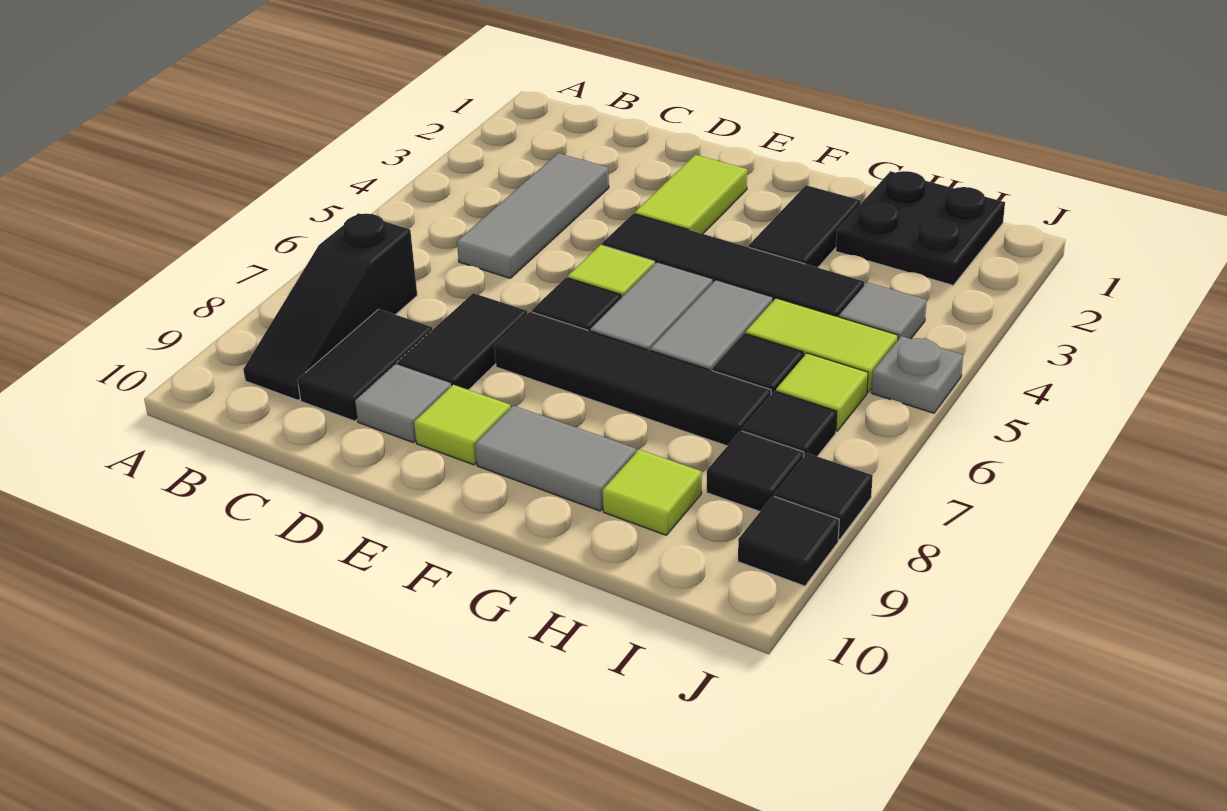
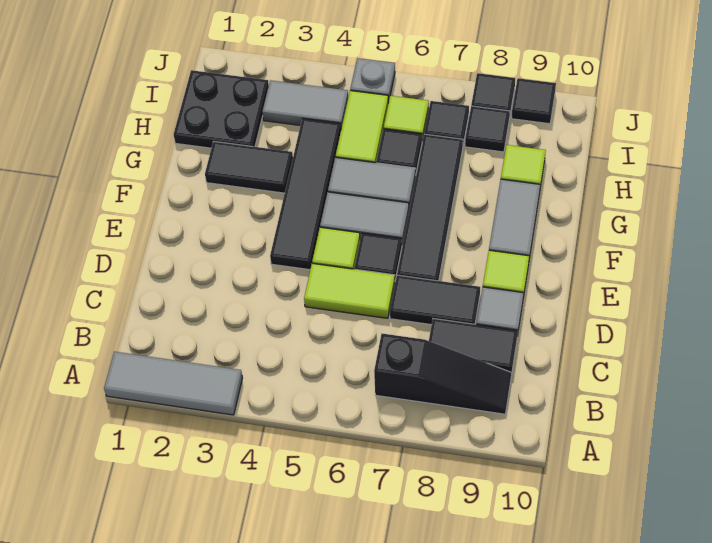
grey 1x3 tile [457,153,609,278] -> grey 1x3 tile moved to [104,352,242,415]
lime 1x2 tile [635,155,747,234] -> lime 1x2 tile moved to [304,263,395,318]
grey 1x1 tile [839,282,927,339] -> grey 1x2 tile [262,80,348,128]

